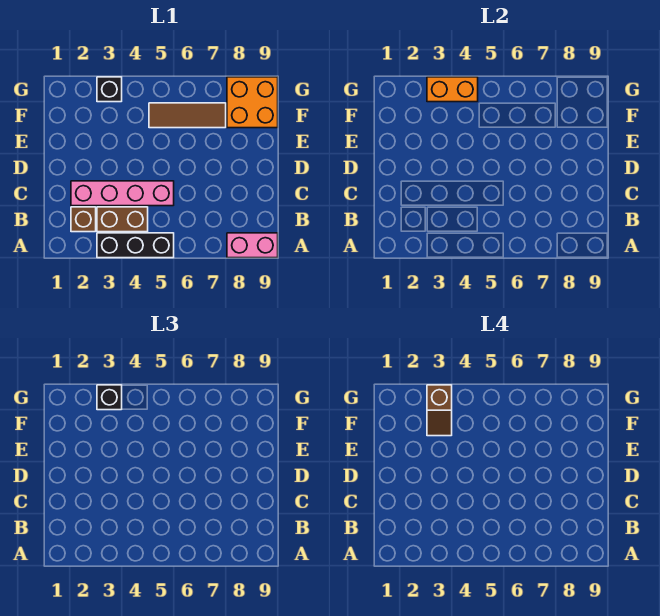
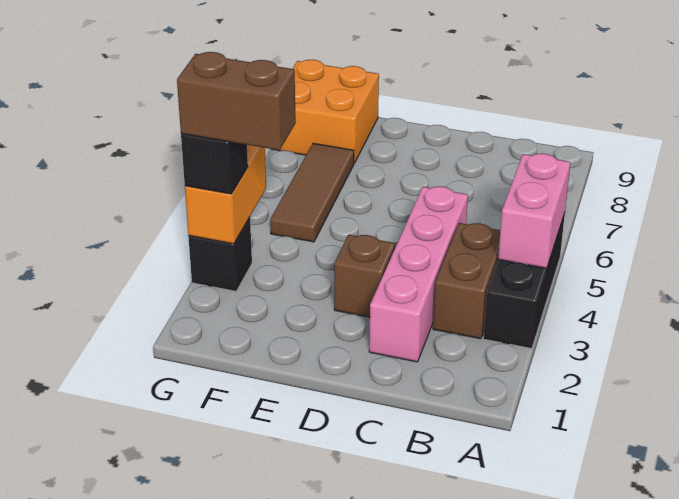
pink 1x2 brick [227,233,278,258] -> pink 1x2 brick moved to [498,153,570,268]
brown 1x1 brick [71,207,96,232] -> brown 1x1 brick moved to [334,235,395,317]
brown 1x2 slope [427,385,452,436] -> brown 1x2 brick [177,52,296,150]

